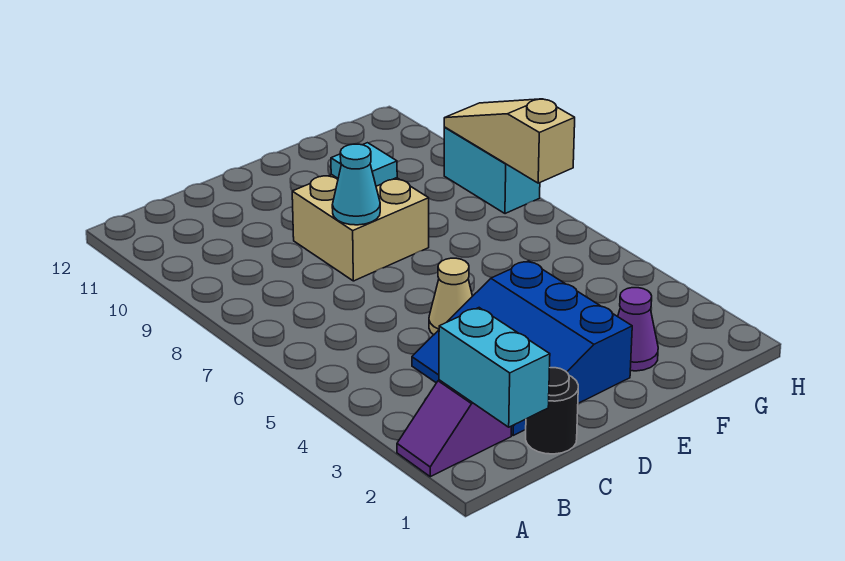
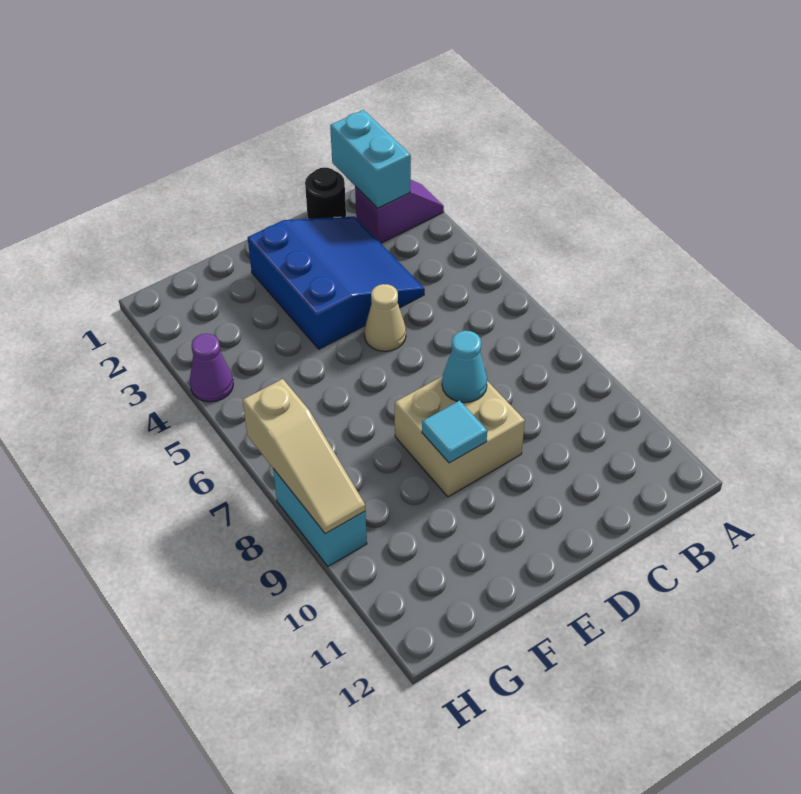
purple 1x1 cone [618,288,658,371] -> purple 1x1 cone moved to [190,334,233,402]

